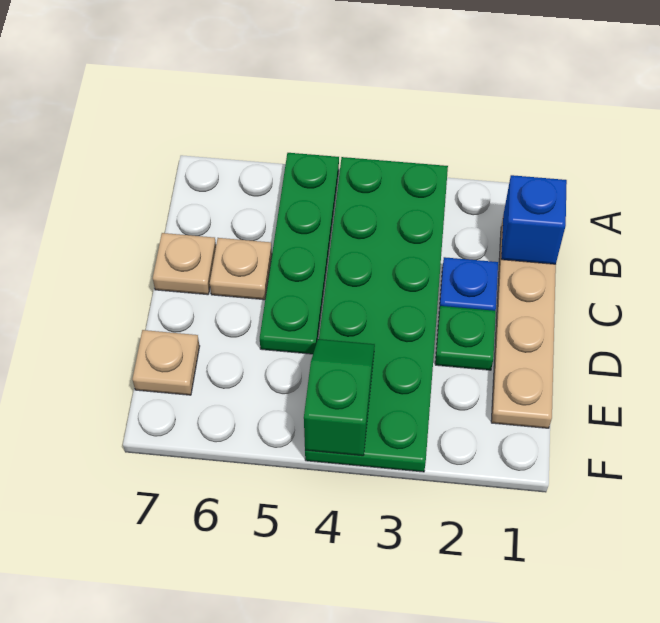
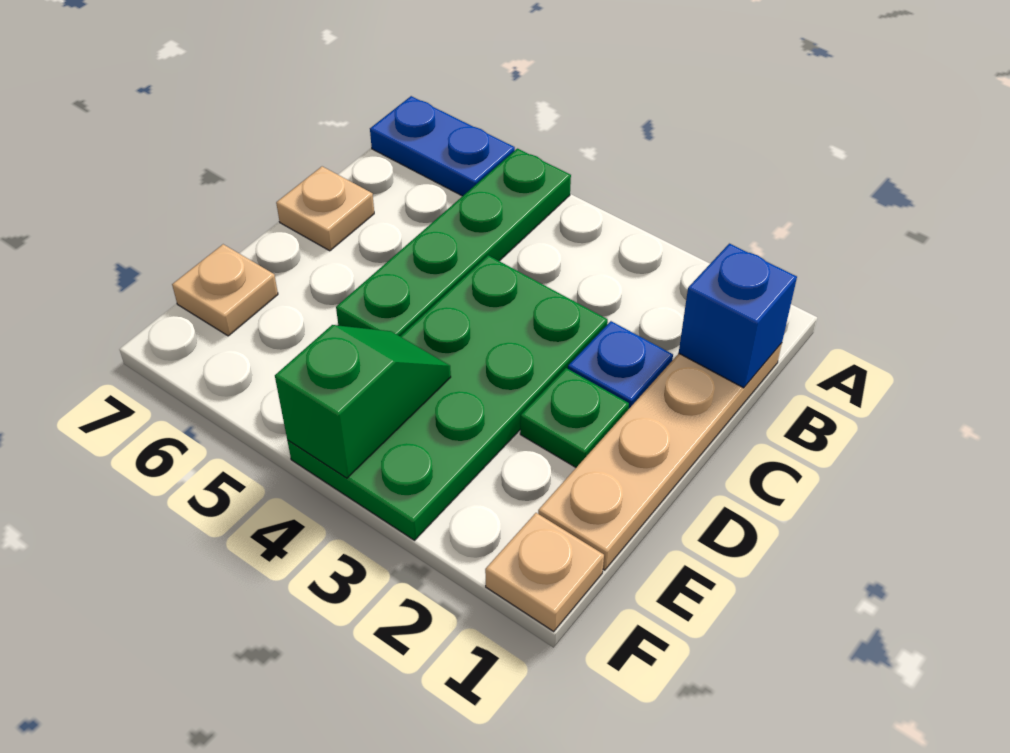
green 2x6 plate [305,157,448,472] -> green 2x4 plate [287,255,608,540]
none -> blue 1x2 plate [370,96,515,196]
tan 1x1 plate [210,238,272,300] -> tan 1x1 plate moved to [485,513,604,631]

